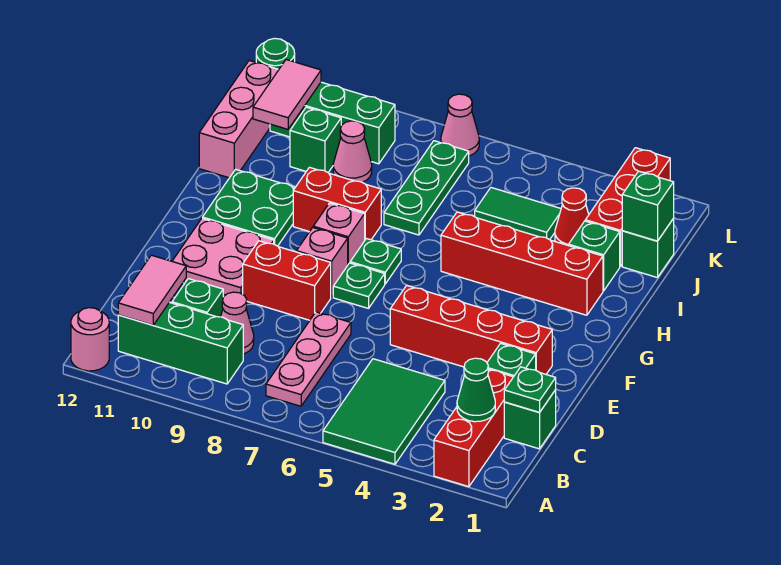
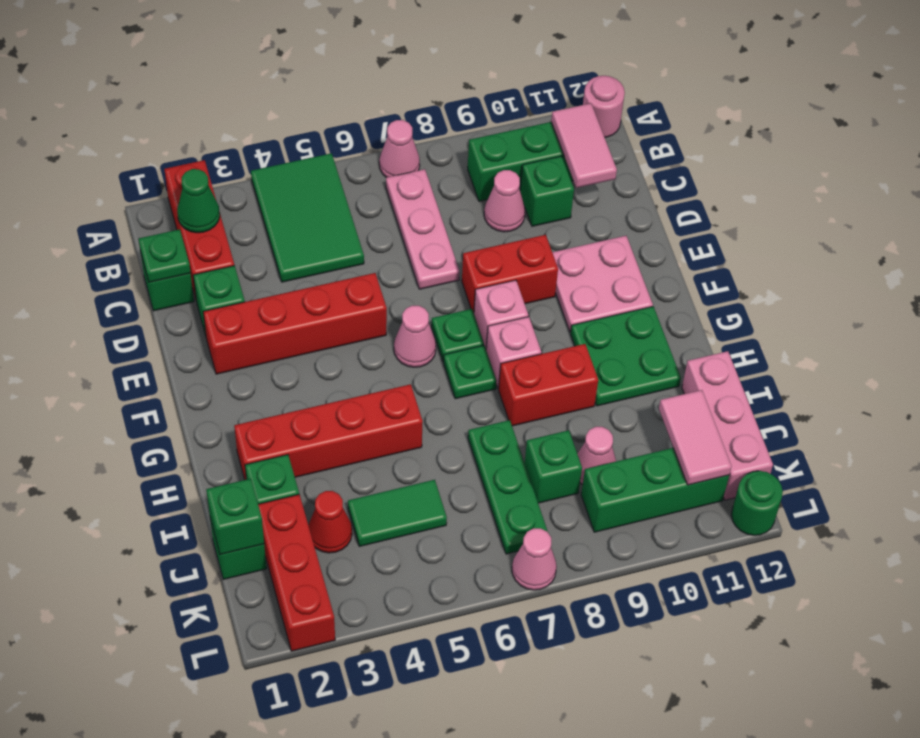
none -> pink 1x1 cone [379,120,420,178]
none -> pink 1x1 cone [394,306,436,367]
green 1x1 brick [290,107,341,172] -> green 1x1 brick moved to [525,430,582,503]

